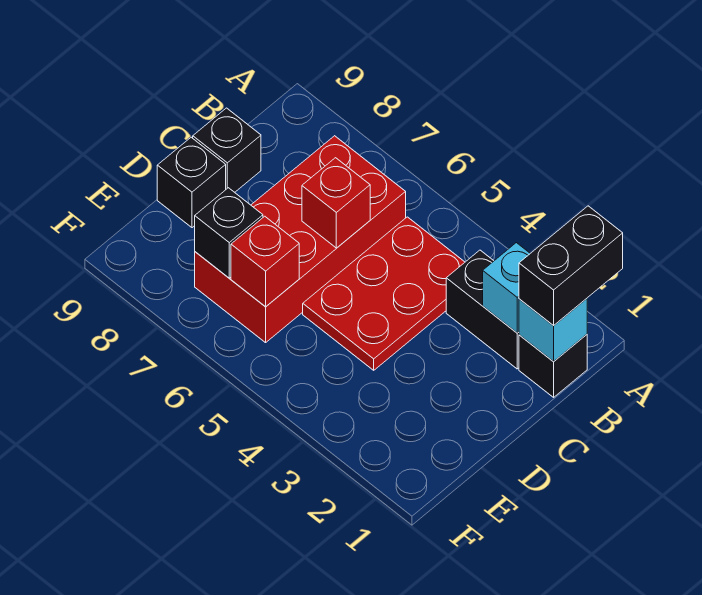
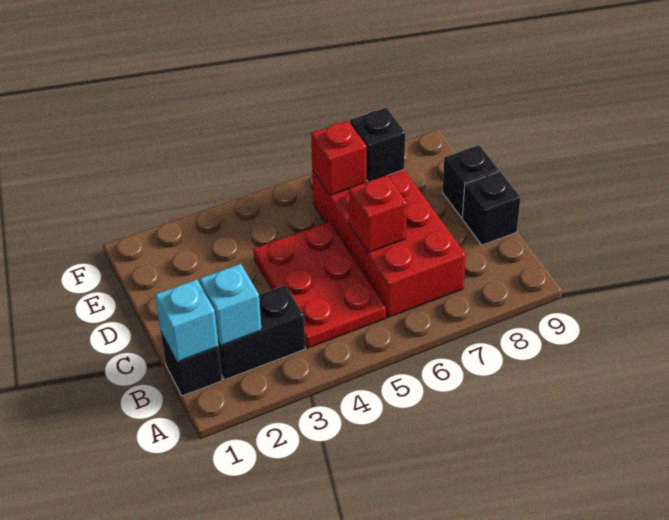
black 1x2 brick [519,206,623,326] -> none

